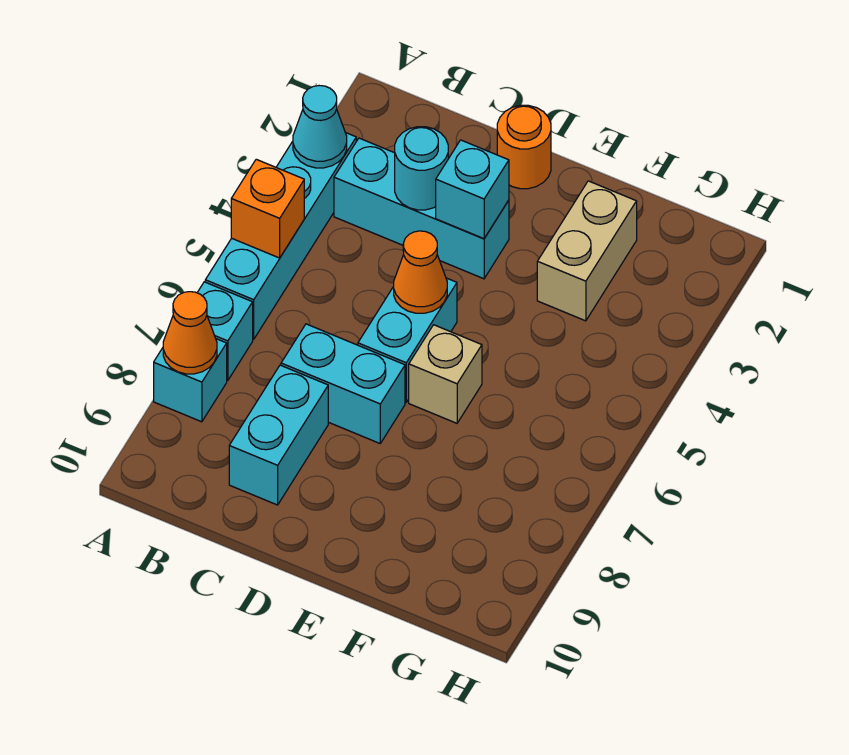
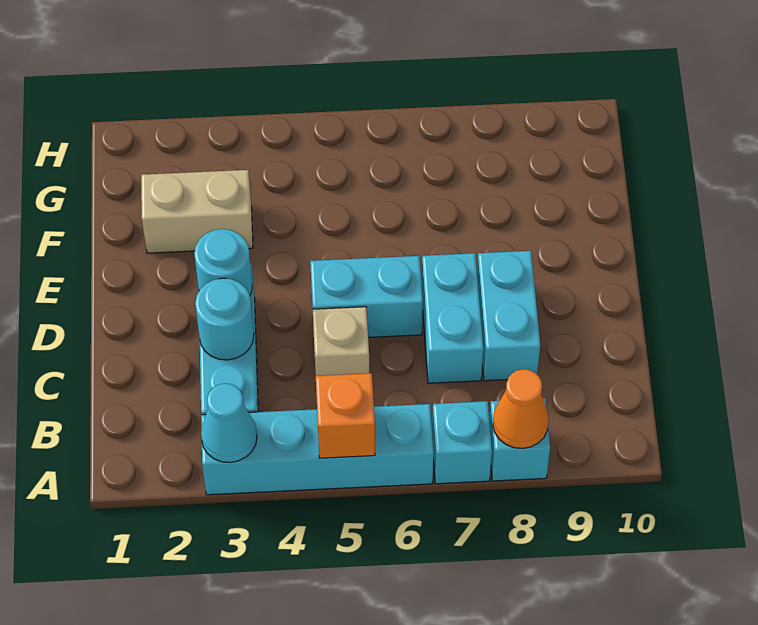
cyan 1x2 brick [229,365,328,505] -> cyan 1x2 brick turned to [477,251,540,381]
orange 1x1 round brick [497,105,551,189] -> none
cyan 1x1 brick [436,140,509,239] -> cyan 1x1 round brick [194,229,252,295]
orange 1x1 cone [394,231,447,313] -> none
tan 1x1 brick [409,325,482,423] -> tan 1x1 brick moved to [313,307,369,376]

